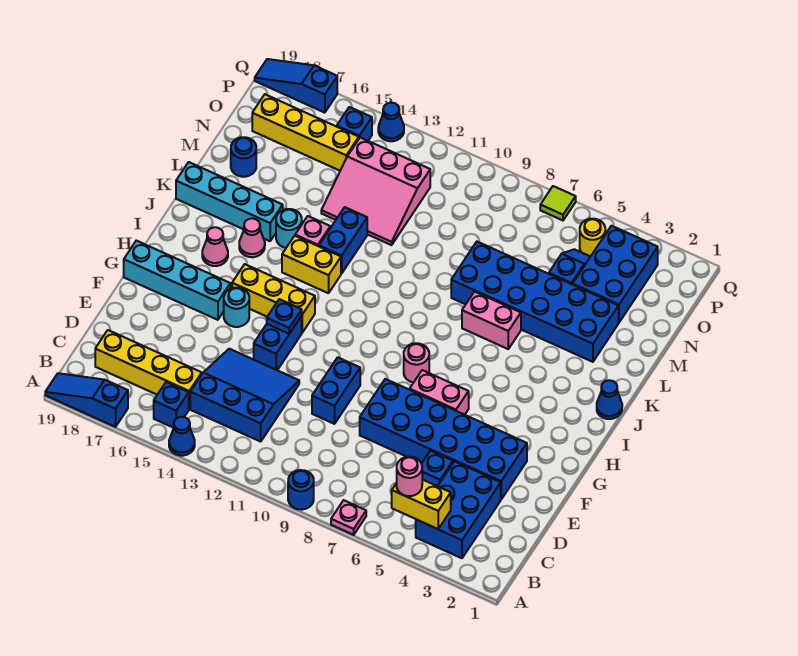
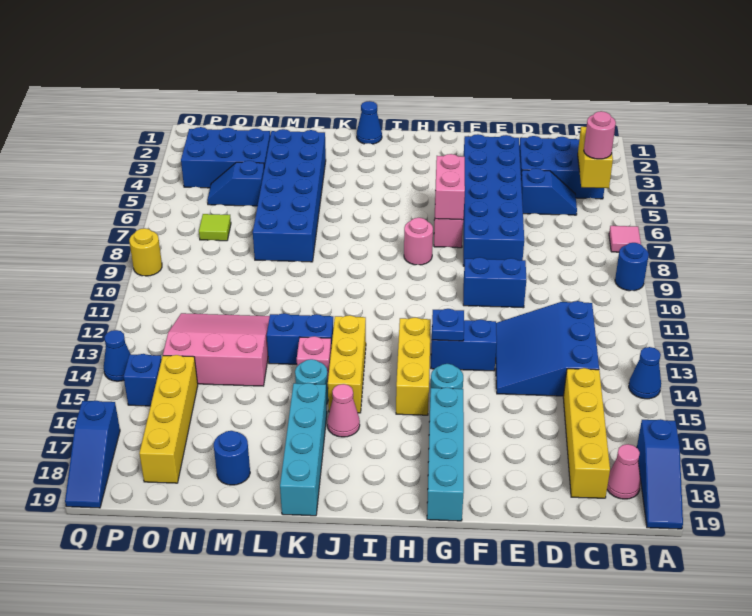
pink 1x1 plate [331,500,366,535] -> pink 1x1 tile [609,226,641,252]
blue 1x1 brick [154,382,189,428] -> none
pink 1x1 cone [202,227,228,266] -> pink 1x1 cone moved to [607,444,641,499]
yellow 1x2 brick [282,236,341,293] -> yellow 1x3 brick [328,315,366,413]
pink 1x2 brick [462,292,521,349] -> pink 1x2 brick moved to [435,154,465,220]
pink 3x3 slope [321,137,430,245] -> pink 3x3 slope turned to [163,313,270,386]
yellow 1x1 round brick [580,219,605,257] -> yellow 1x1 round brick moved to [129,228,162,276]
lime 1x1 tile [540,186,576,220] -> lime 1x1 tile moved to [199,214,231,241]

